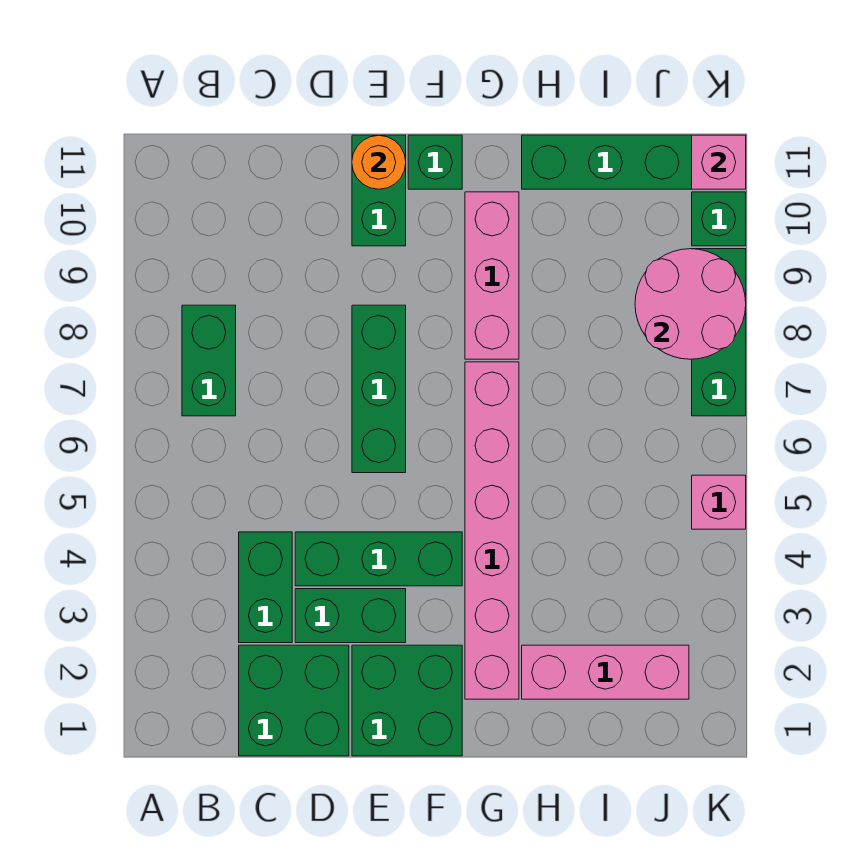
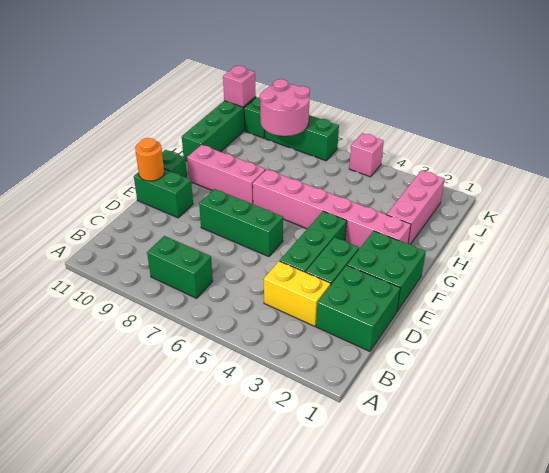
green 1x2 brick [239,532,292,643] -> yellow 1x2 brick [264,261,331,326]

